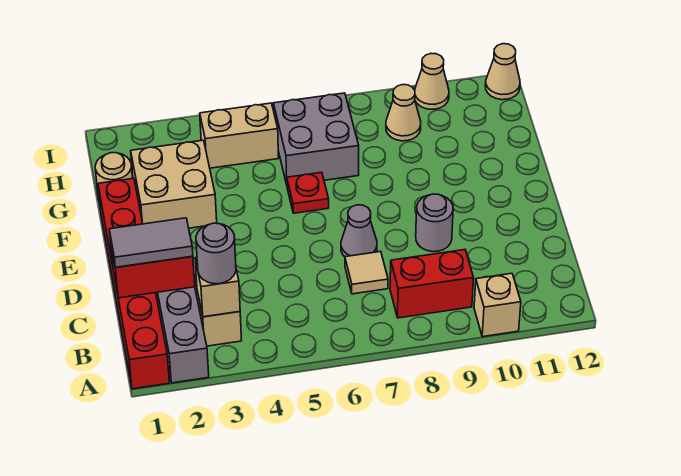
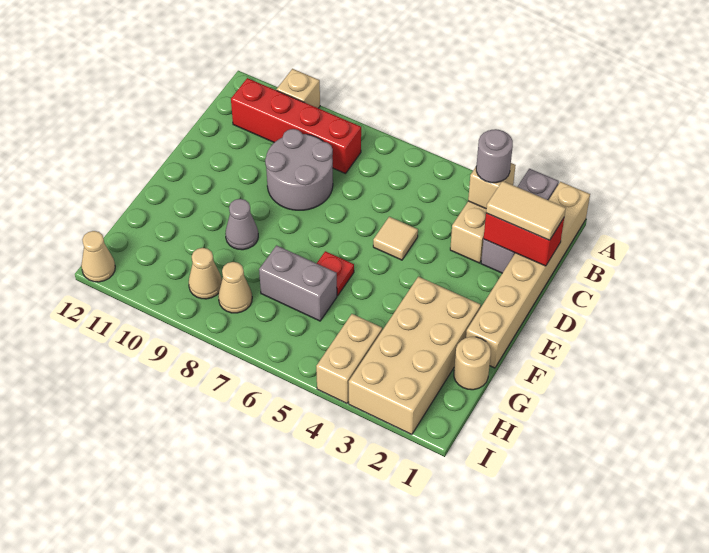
red 1x6 brick [98,178,169,389] -> tan 1x6 brick [466,182,590,368]
red 1x2 brick [390,250,474,318] -> red 1x4 brick [231,78,361,174]
grey 1x2 tile [109,218,193,267] -> tan 1x2 tile [486,181,566,240]
tan 1x1 tile [345,252,388,294] -> tan 1x1 tile moved to [373,217,418,260]
grey 1x1 cone [341,205,377,257] -> grey 1x1 cone moved to [225,199,258,250]
grey 1x1 round brick [416,194,453,252] -> grey 2x2 round brick [265,129,333,210]
tan 2x2 brick [131,140,217,228] -> tan 2x4 brick [349,277,481,434]
grey 2x2 brick [273,93,359,184] -> grey 1x2 brick [259,245,337,321]
tan 1x2 brick [200,103,278,168] -> tan 1x2 brick turned to [316,314,382,403]
tan 1x1 cone [415,53,449,109] -> tan 1x1 cone moved to [218,262,252,313]

